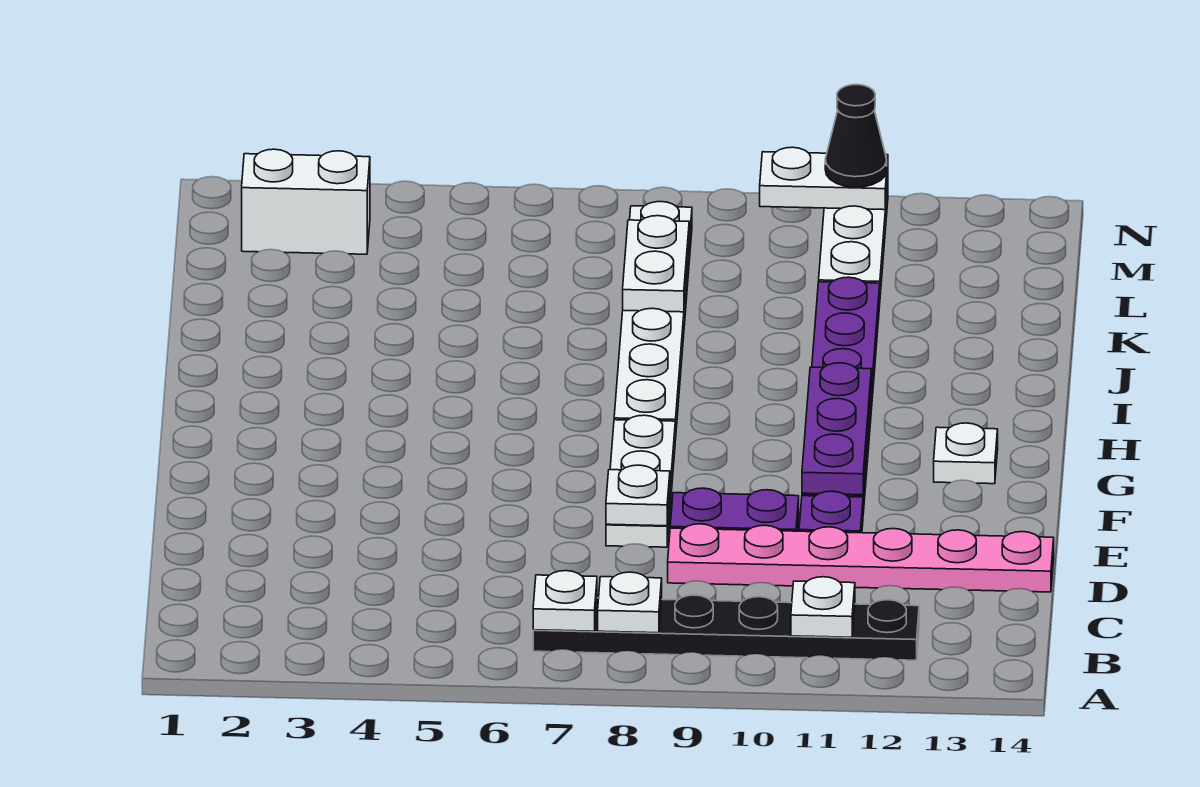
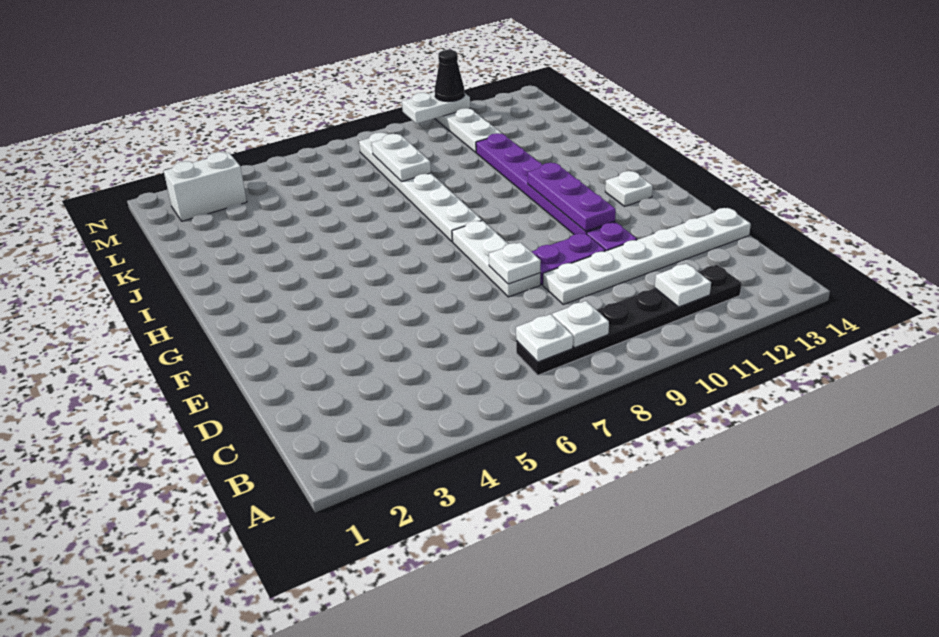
pink 1x6 plate [668,524,1054,592] -> white 1x6 plate [543,208,751,304]

